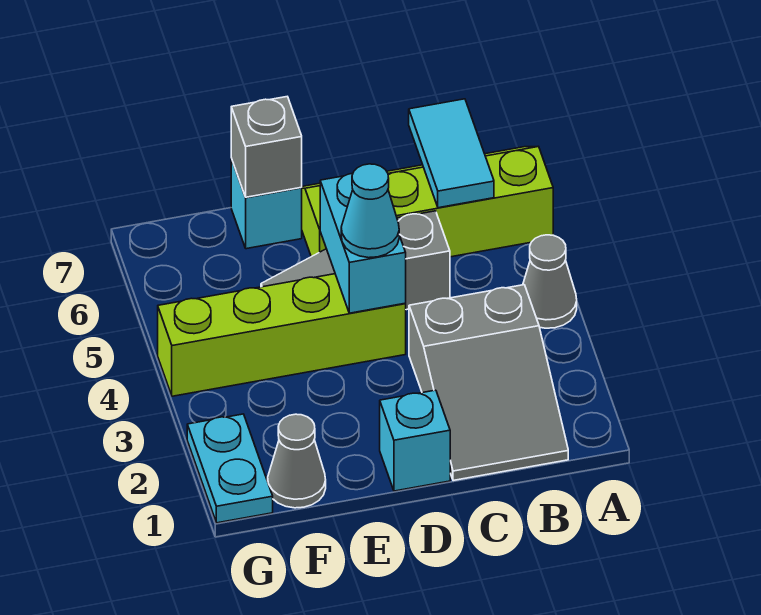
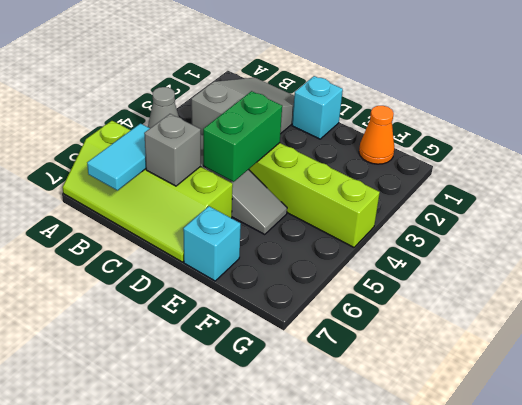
cyan 1x2 brick [320,173,406,313] -> green 1x2 brick [203,91,282,182]
cyan 1x1 cone [341,164,399,258] -> none
grey 1x1 brick [231,97,302,197] -> grey 1x1 brick moved to [144,114,201,186]
grey 1x1 cone [268,414,326,508] -> orange 1x1 cone [359,106,394,164]
cyan 1x2 plate [187,414,273,523] -> none

